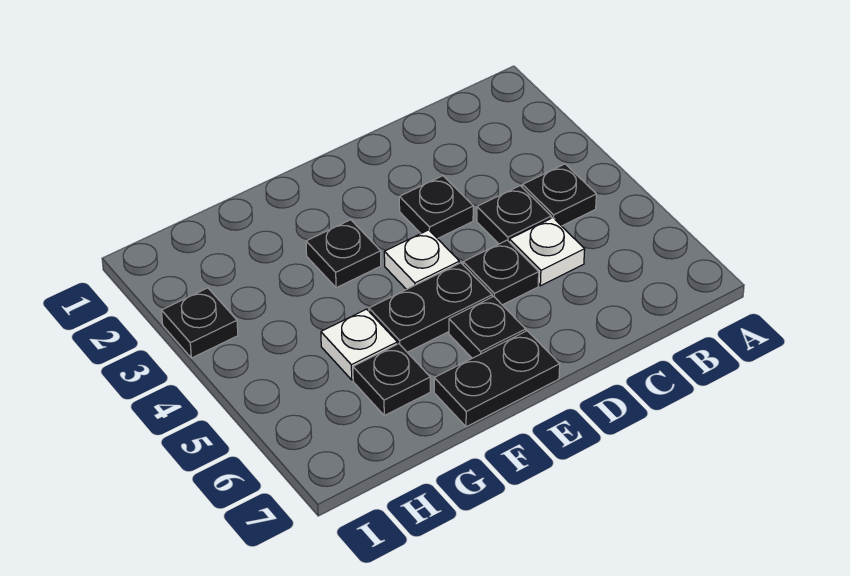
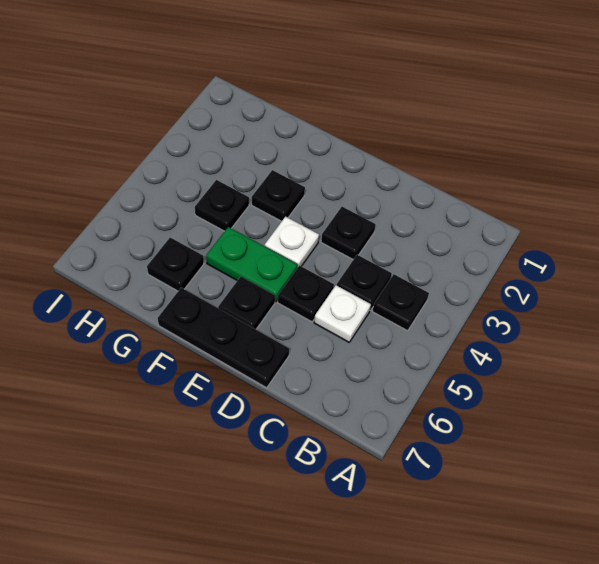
black 1x2 plate [369,263,492,352] -> green 1x2 plate [206,227,297,302]
black 1x2 plate [434,331,560,427] -> black 1x3 plate [158,288,289,388]
white 1x1 plate [321,309,397,380] -> none
black 1x1 plate [161,288,238,358] -> black 1x1 plate moved to [195,180,249,231]

